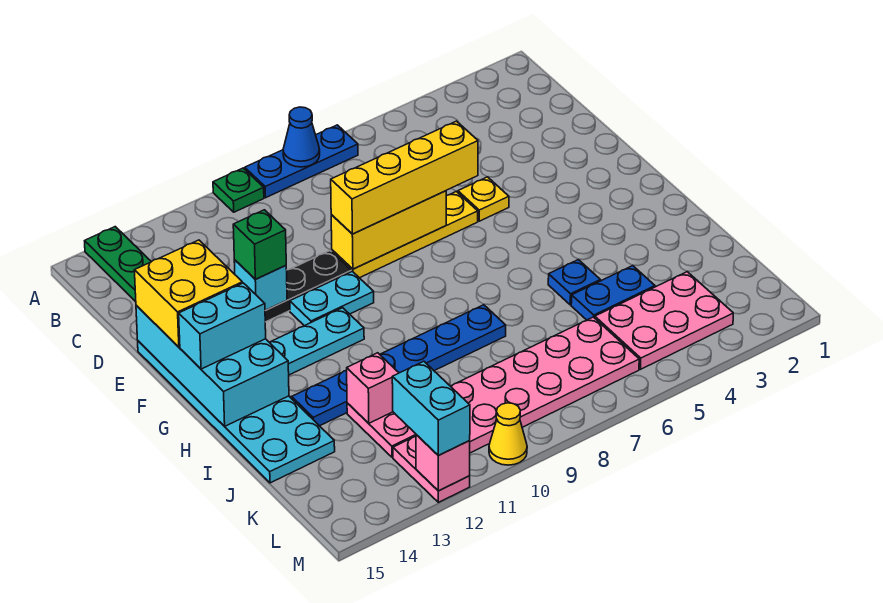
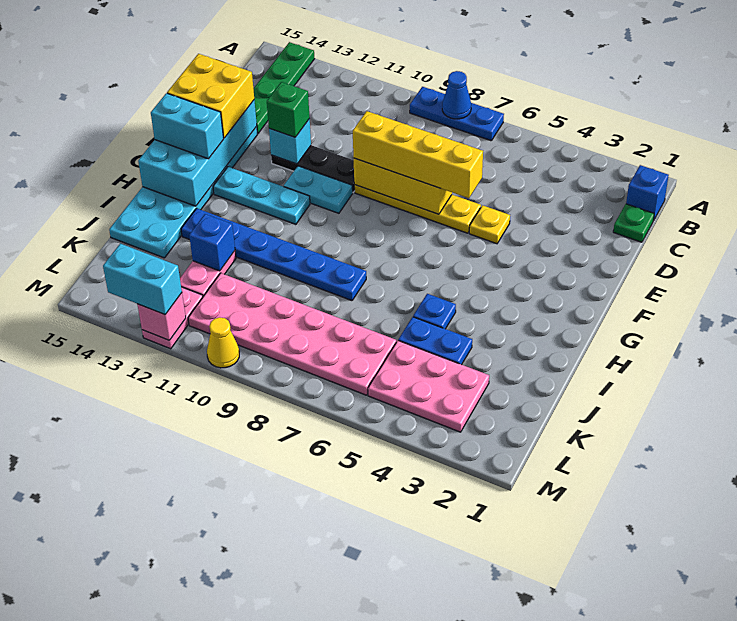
green 1x1 plate [213,168,264,212] -> green 1x1 plate moved to [613,204,654,242]
none -> blue 1x1 brick [626,165,669,219]
pink 1x1 brick [347,353,399,423] -> blue 1x1 brick [189,214,235,271]
cyan 1x2 brick [392,361,470,456] -> cyan 1x2 brick turned to [103,244,182,315]

